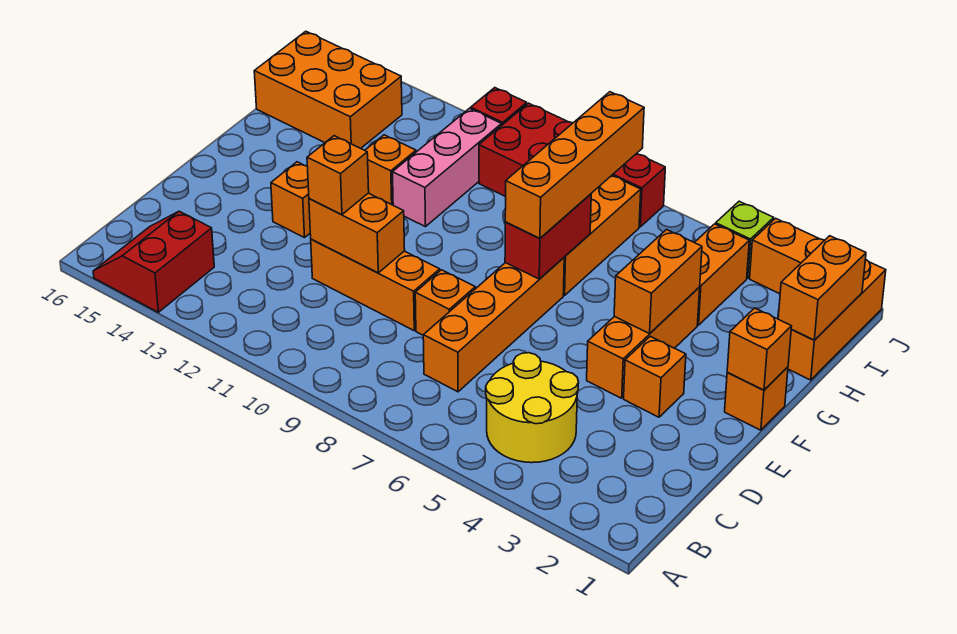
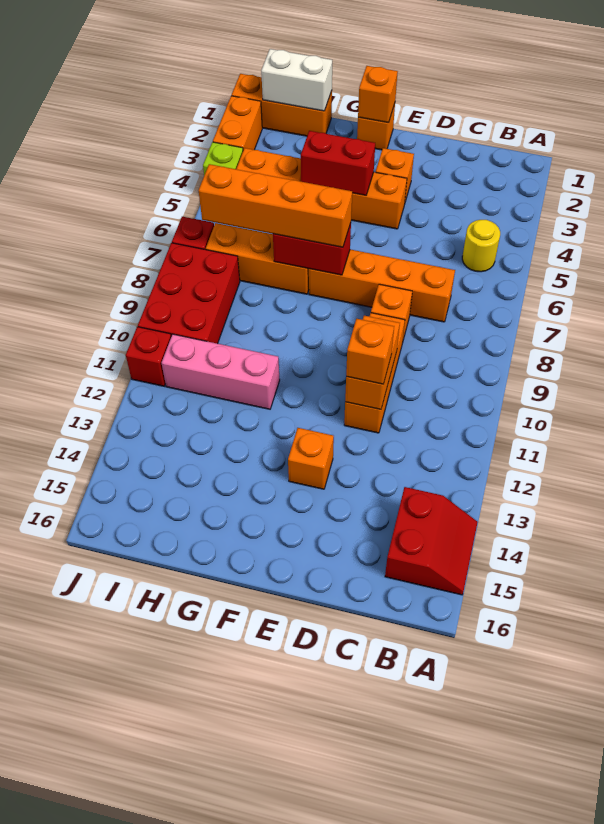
red 2x2 slope [93,211,214,312] -> red 2x2 slope turned to [385,487,478,595]
yellow 2x2 round brick [486,353,579,463] -> yellow 1x1 round brick [462,220,500,272]
orange 1x2 brick [614,230,702,334] -> red 1x2 brick [301,131,375,195]
orange 1x1 brick [365,135,416,205] -> none
orange 1x2 brick [778,236,866,340] -> white 1x2 brick [261,49,332,111]
orange 2x3 brick [254,31,402,148] -> none

